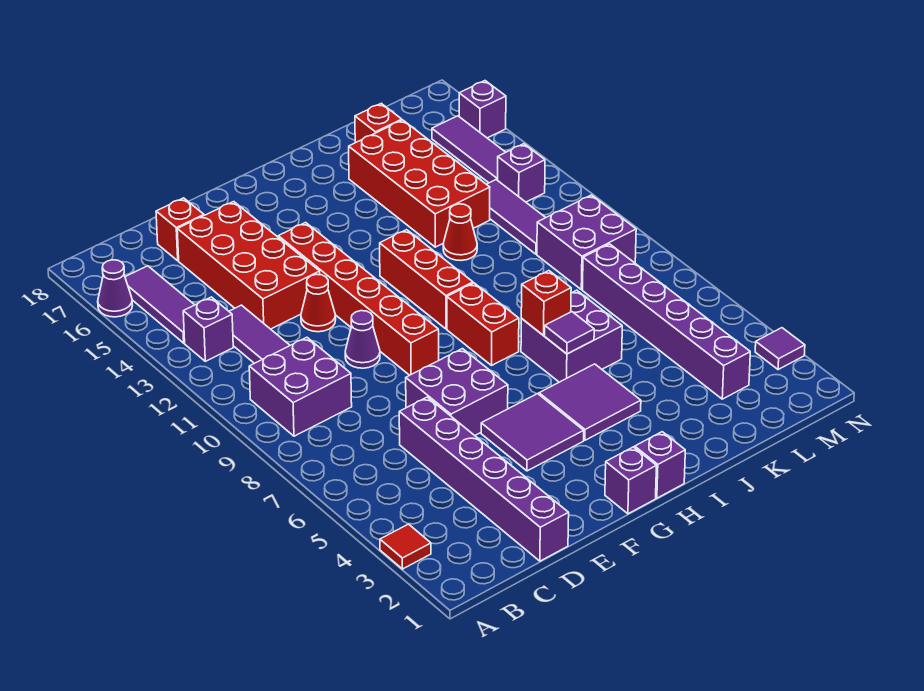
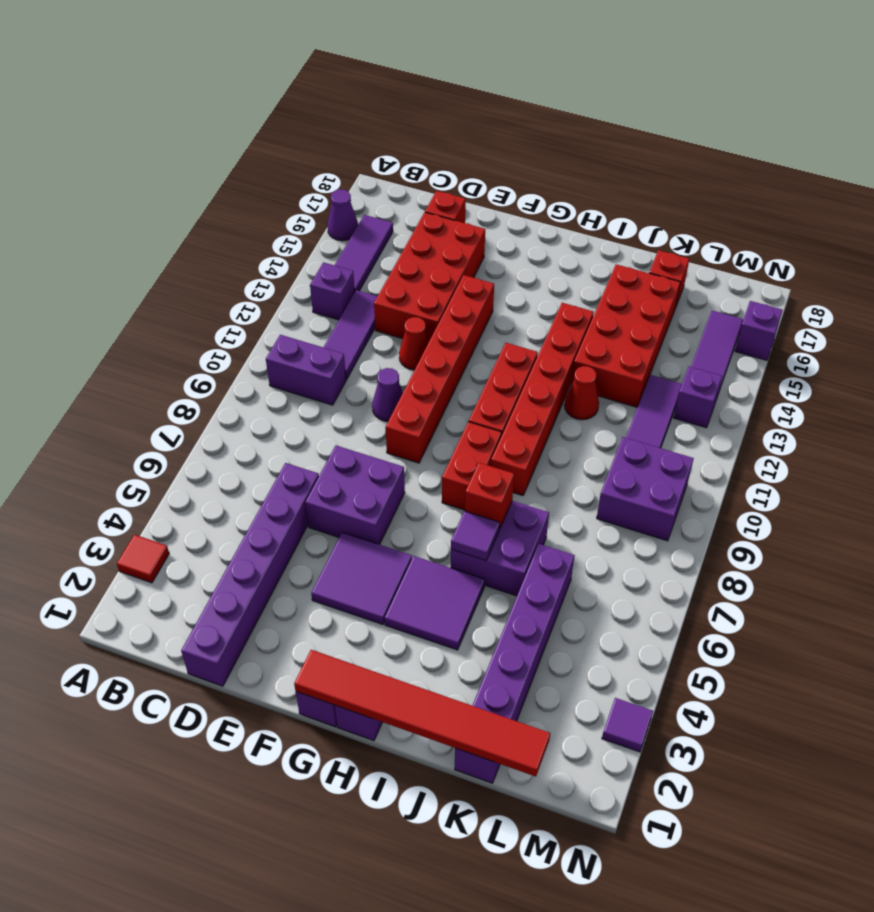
purple 2x2 brick [249,337,352,436] -> purple 1x2 brick [266,335,346,405]
none -> red 1x6 tile [294,650,550,777]
none -> red 1x6 brick [491,303,594,496]
purple 1x6 brick [582,244,750,399] -> purple 1x6 brick moved to [455,544,574,783]

